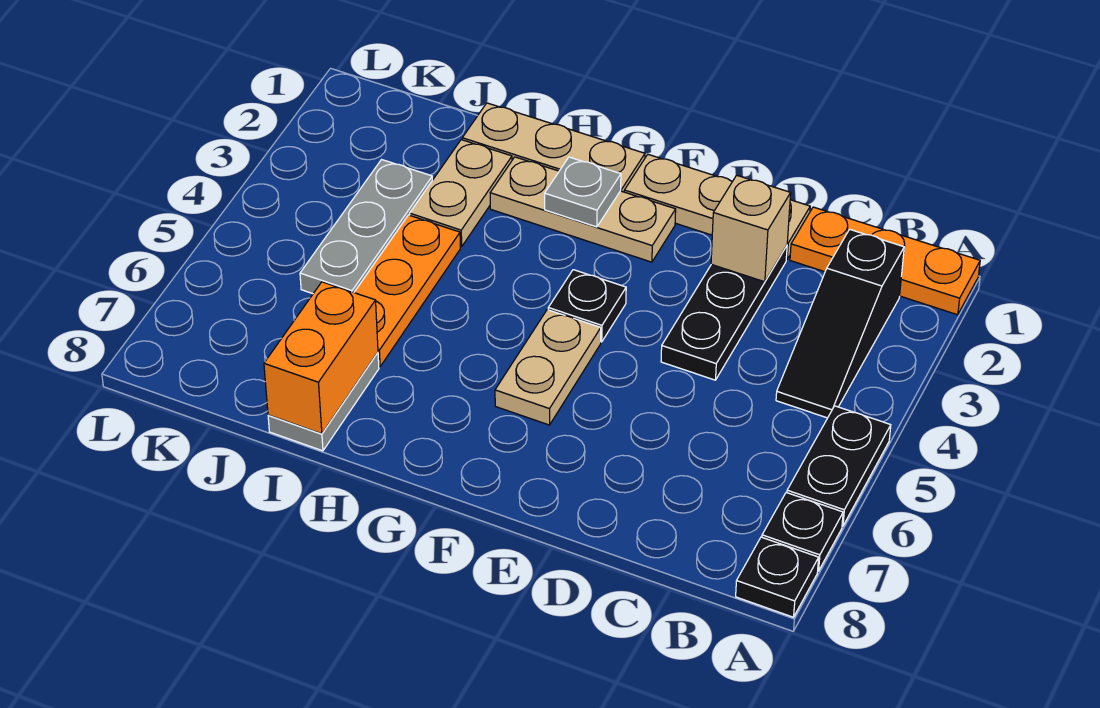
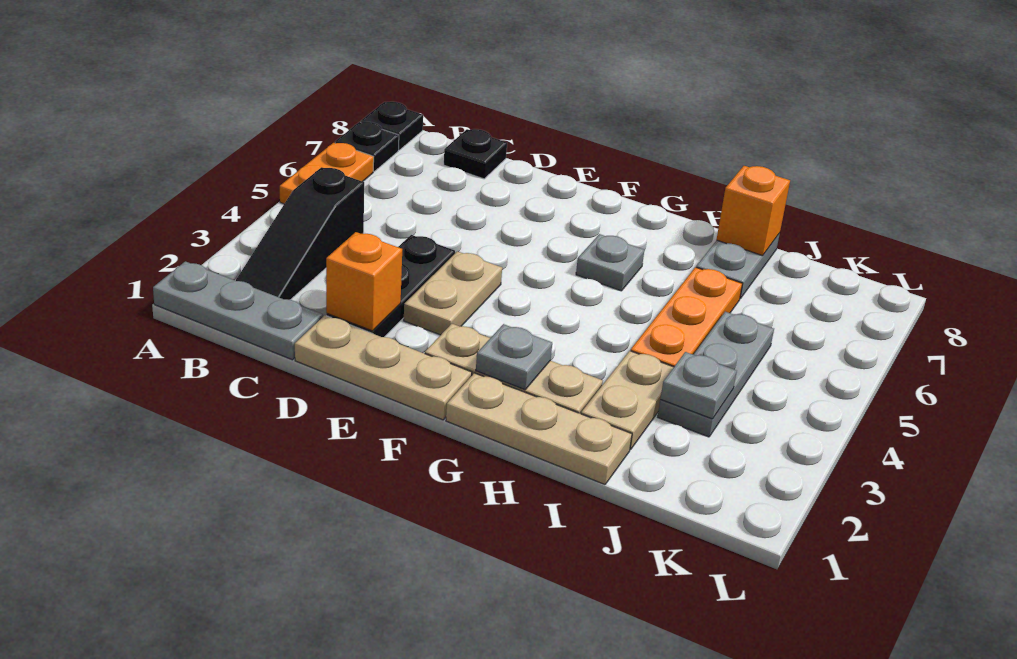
orange 1x3 plate [790,207,980,315] -> grey 1x3 plate [153,261,323,360]
black 1x2 plate [787,406,891,526] -> orange 1x2 plate [280,143,374,204]
black 1x3 slope [776,229,904,418] -> black 1x3 slope turned to [236,167,364,300]
tan 1x1 brick [711,175,791,282] -> orange 1x1 brick [326,232,402,331]
black 1x1 plate [548,270,626,342] -> black 1x1 plate moved to [444,129,507,179]
tan 1x2 plate [495,310,601,425] -> tan 1x2 plate moved to [404,251,502,335]
none -> grey 1x1 plate [576,234,644,291]
orange 1x2 brick [264,282,378,434] -> orange 1x1 brick [716,166,790,256]
none -> grey 1x1 plate [660,352,737,419]

